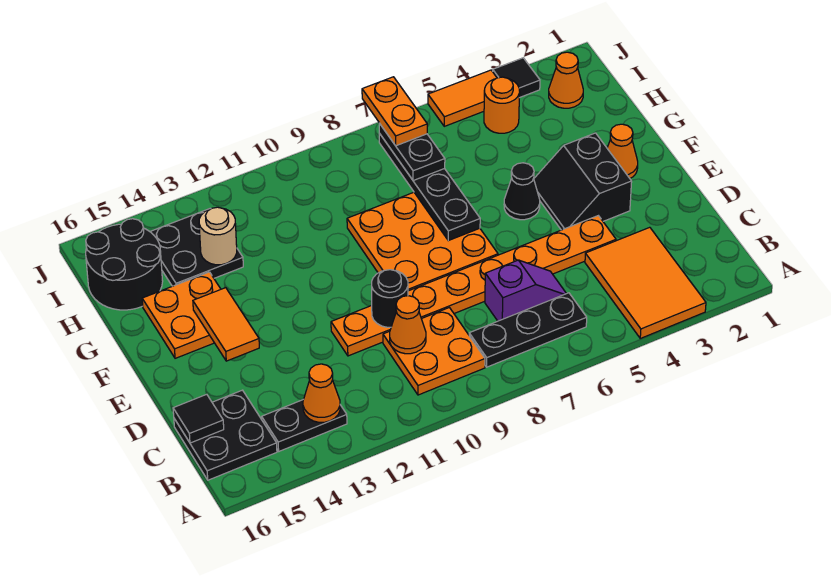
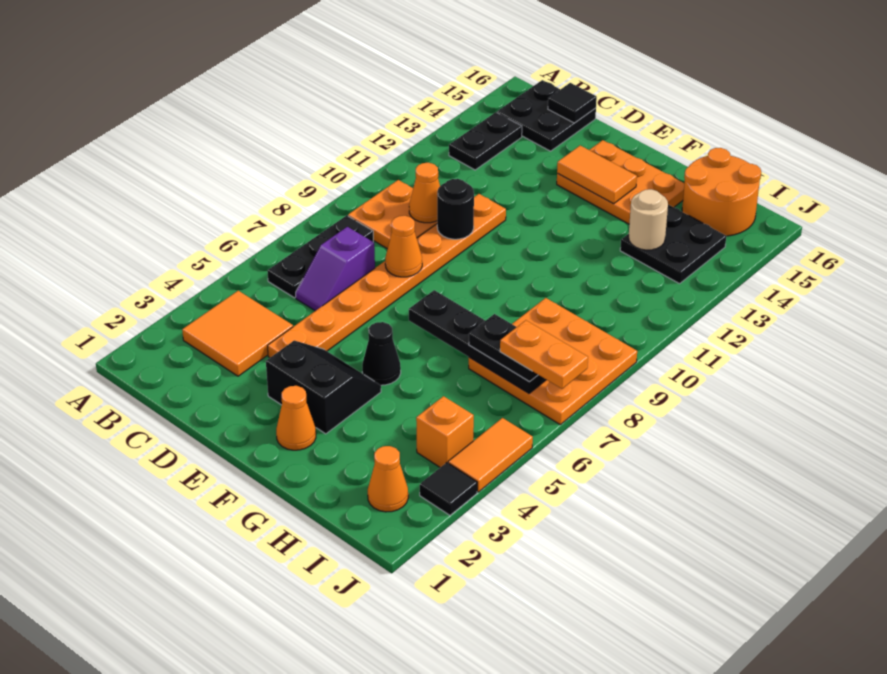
orange 2x3 tile [585,227,706,338] -> orange 2x2 tile [182,291,293,376]
orange 1x1 cone [303,364,340,422] -> orange 1x1 cone moved to [385,216,422,277]
orange 3x3 plate [347,192,498,291] -> orange 3x3 plate moved to [469,298,637,425]
orange 2x2 plate [142,272,221,358] -> orange 2x3 plate [557,140,685,224]
black 2x2 round brick [86,219,163,310] -> orange 2x2 round brick [682,148,761,236]
orange 1x1 round brick [484,77,520,133] -> orange 1x1 brick [416,396,474,467]

